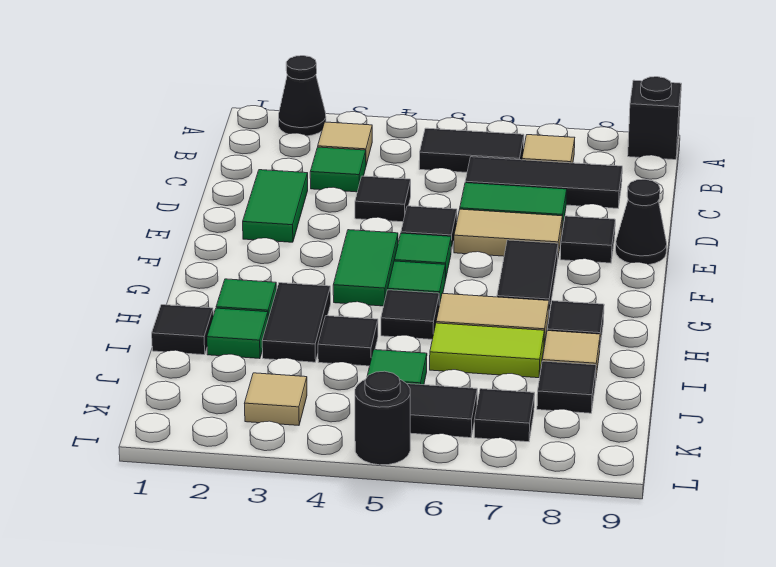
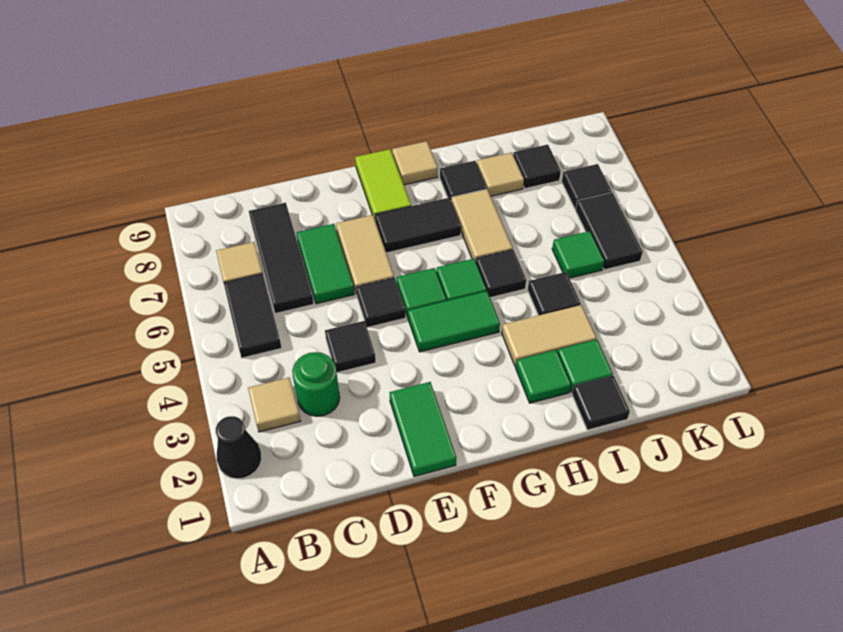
black 1x1 brick [628,77,681,160] -> none
green 1x1 tile [310,147,366,192] -> green 1x1 round brick [292,352,340,416]
green 1x2 tile [243,170,308,242] -> green 1x2 tile turned to [389,382,456,477]
black 1x1 tile [560,216,615,263] -> none
black 1x1 cone [616,179,667,265] -> none
black 1x2 tile [262,283,331,362] -> tan 1x2 tile [502,305,596,367]
lime 1x2 tile [430,323,544,378] -> lime 1x2 tile moved to [355,149,411,219]
tan 1x1 tile [245,373,307,425] -> tan 1x1 tile moved to [392,141,438,185]
black 1x1 round brick [355,371,410,465] -> none

